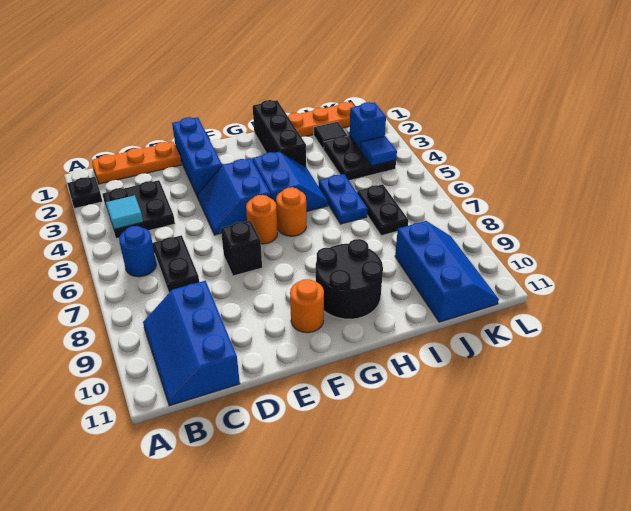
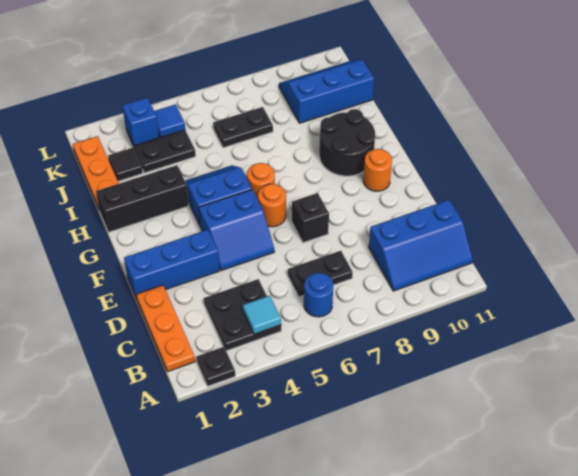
blue 1x2 plate [319,174,368,224] -> none

